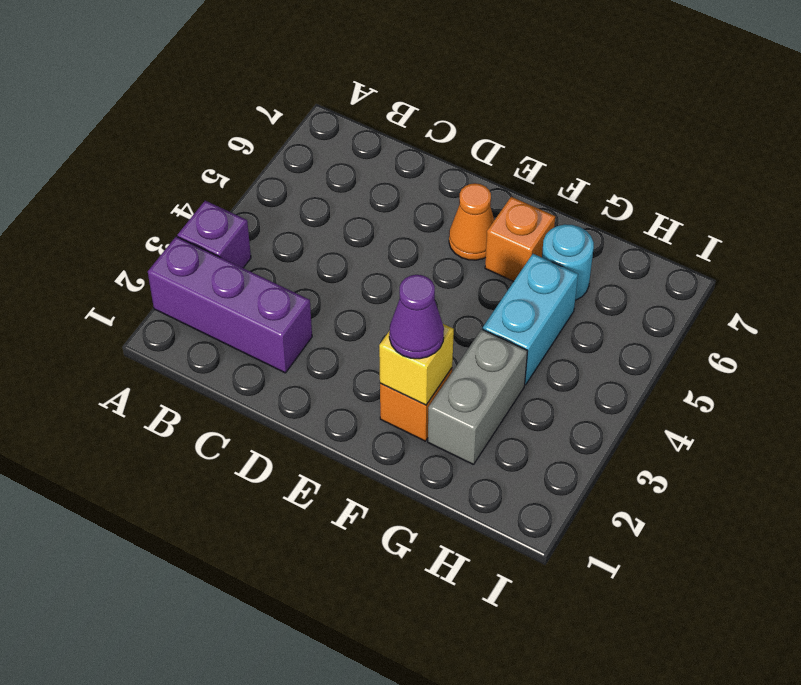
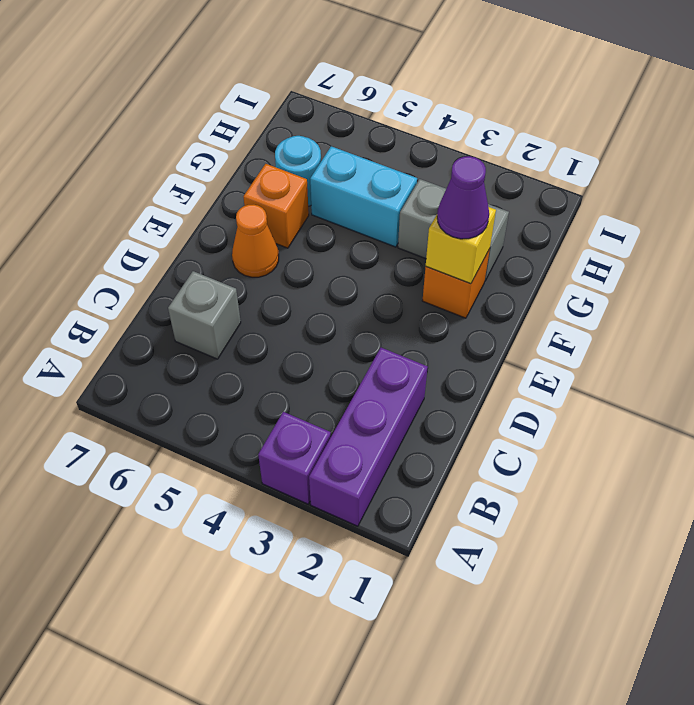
none -> grey 1x1 brick [168,271,241,359]

